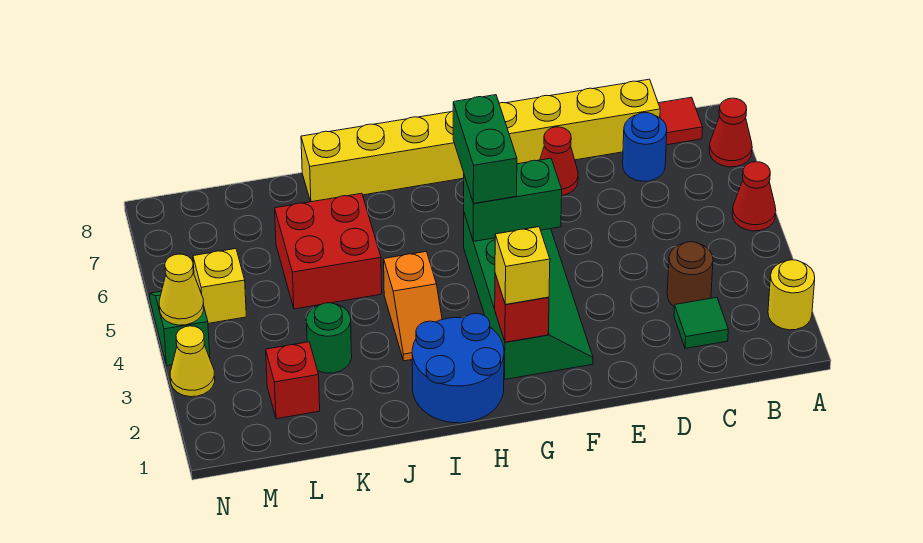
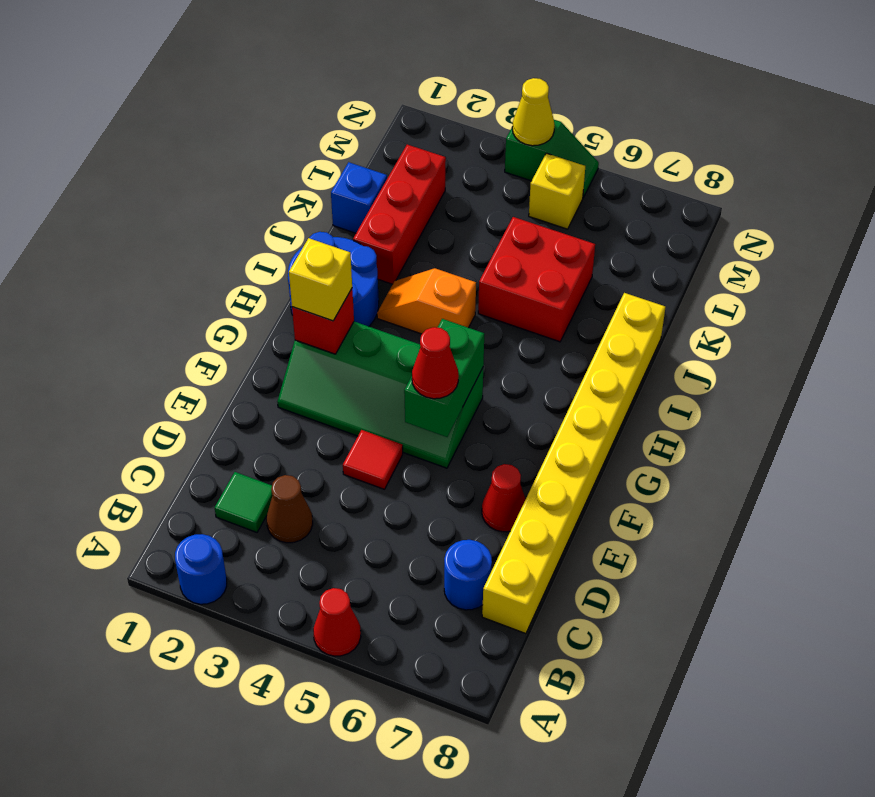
yellow 1x1 round brick [768,260,815,330] -> blue 1x1 round brick [175,534,227,604]
red 1x1 cone [709,98,752,167] -> red 1x1 cone moved to [412,327,459,399]
red 1x1 tile [658,97,703,145] -> red 1x1 tile moved to [343,430,403,489]
brown 1x1 round brick [667,242,713,307] -> brown 1x1 cone [267,475,313,543]
green 1x2 brick [453,95,517,204] -> none
none -> blue 1x1 brick [331,162,387,233]
green 1x1 round brick [306,303,352,373] -> none
red 1x1 brick [266,342,320,419] -> red 1x3 brick [353,145,446,284]
yellow 1x1 cone [170,326,215,397] -> none

